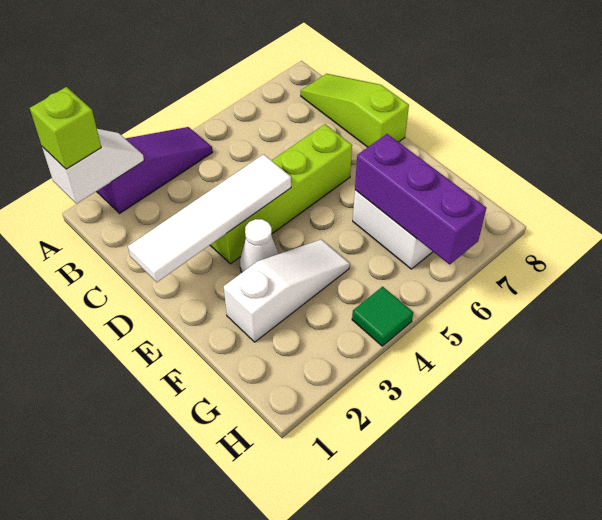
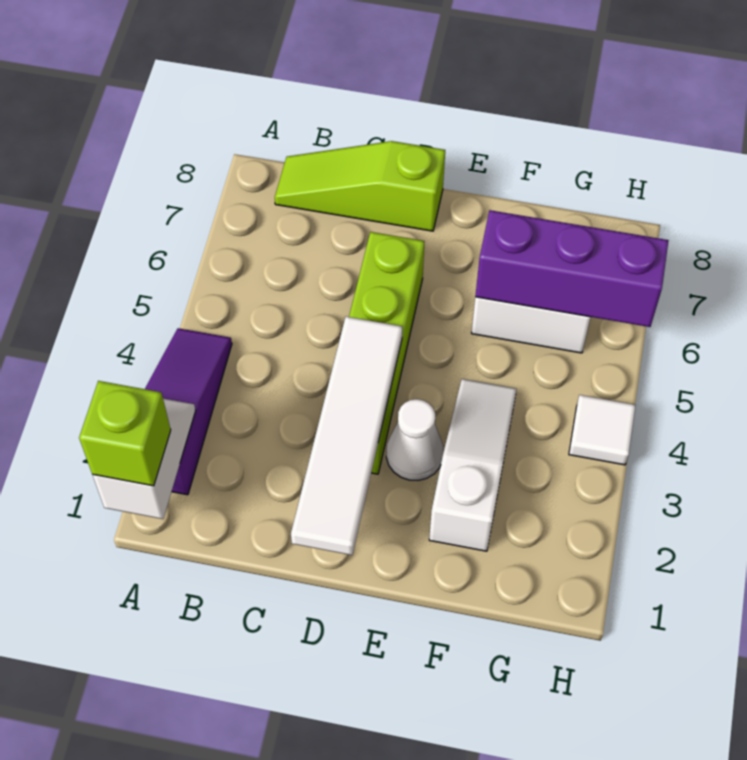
green 1x1 tile [352,287,413,346] -> white 1x1 tile [569,395,636,465]

